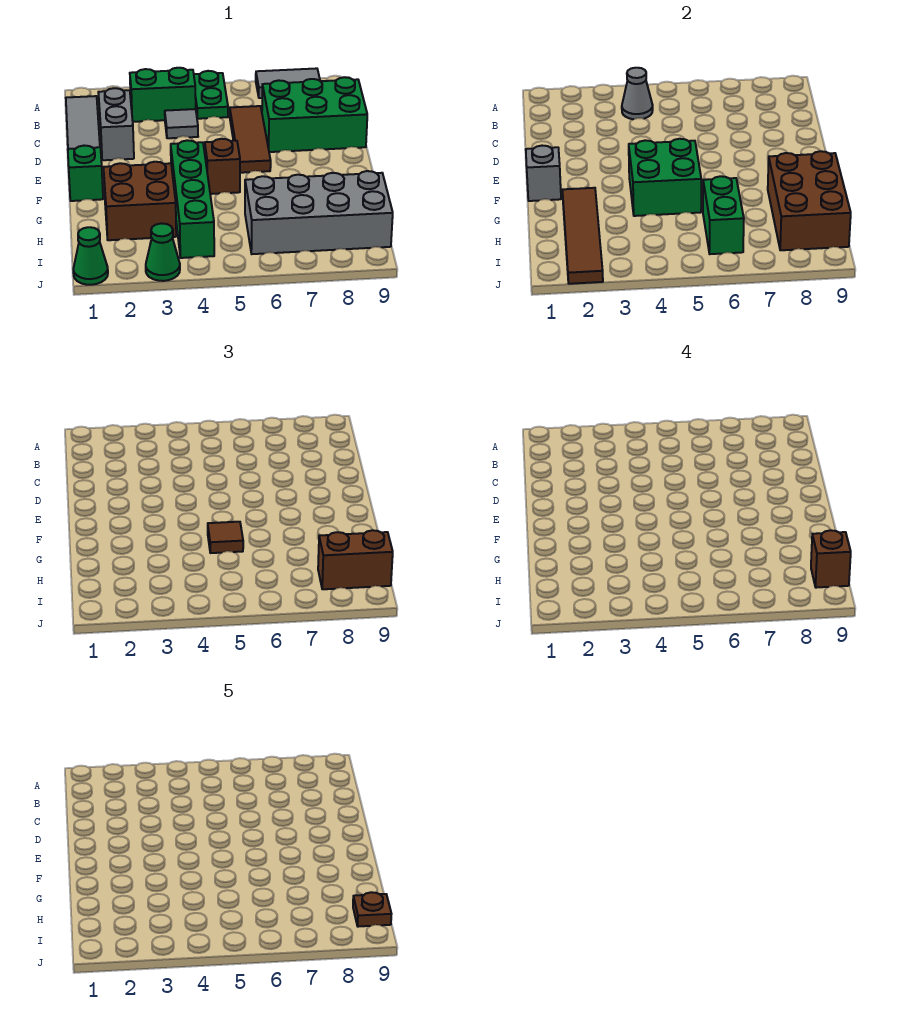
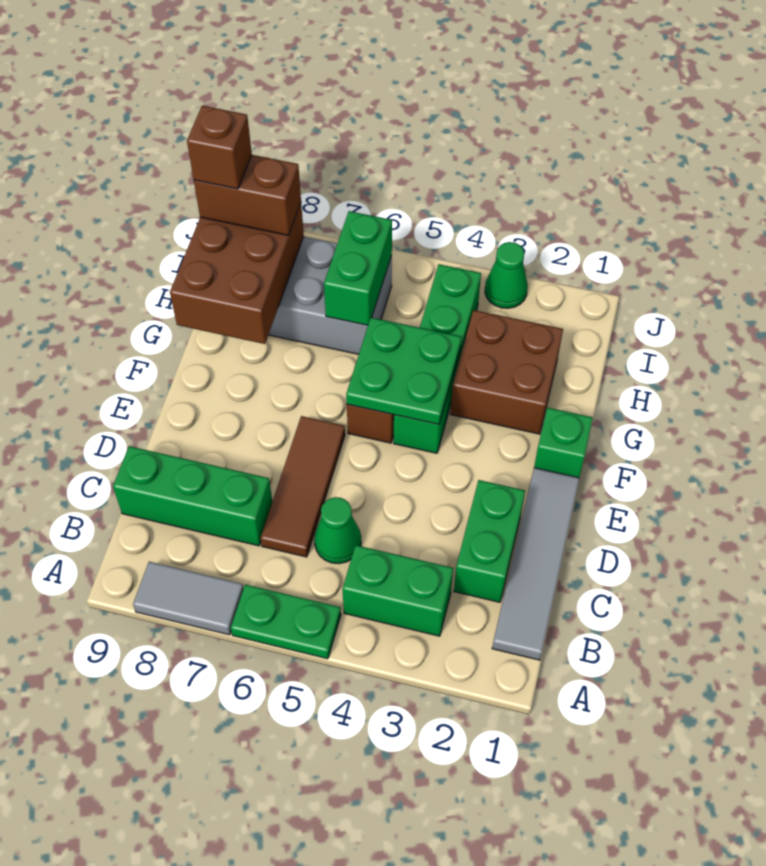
green 1x2 plate [194,71,228,119] -> green 1x2 plate turned to [231,584,341,659]
grey 1x1 cone [622,68,653,119] -> none
grey 1x2 brick [98,88,134,160] -> green 1x2 brick [454,480,525,602]
grey 1x1 tile [165,109,198,138] -> none
green 2x3 brick [262,77,367,152] -> green 1x3 brick [113,446,272,546]
grey 1x1 brick [526,146,561,201] -> none
green 2x2 brick [629,139,701,216] -> green 2x2 plate [346,318,461,424]
brown 1x4 tile [562,188,603,284] -> none
brown 1x1 tile [208,522,243,553] -> none
brown 1x1 plate [353,892,391,927] -> none
green 1x1 cone [73,227,108,285] -> green 1x1 cone moved to [314,497,361,564]

